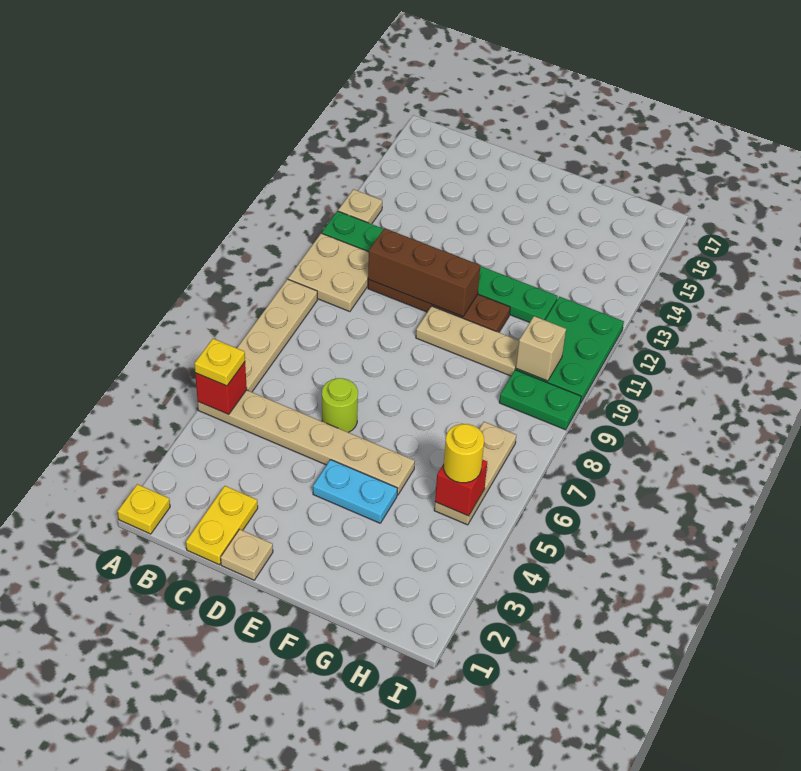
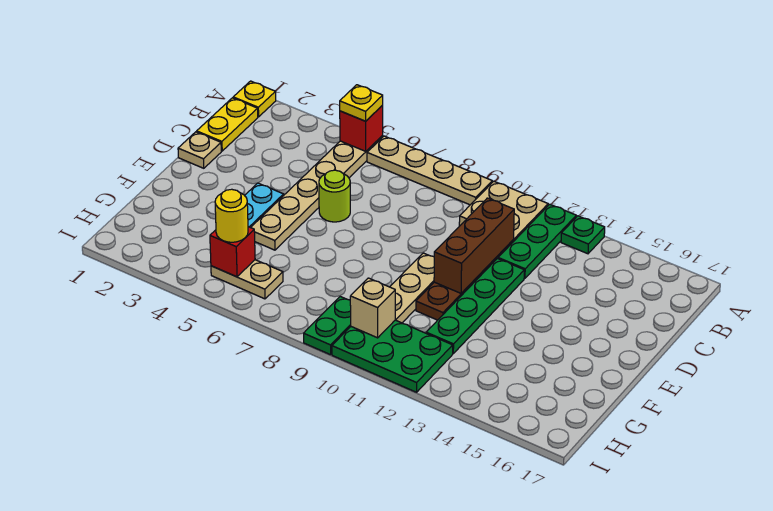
tan 1x1 plate [338,189,382,224] -> green 1x1 plate [561,216,605,254]
yellow 1x2 plate [186,486,258,565] -> yellow 1x2 plate turned to [197,98,258,151]
tan 1x3 plate [434,422,516,525] -> tan 1x2 plate [211,260,283,299]

